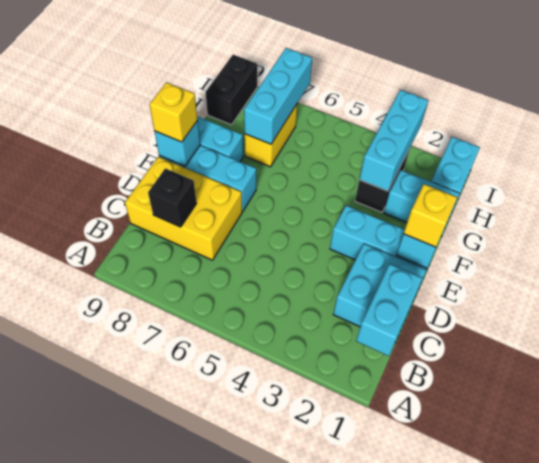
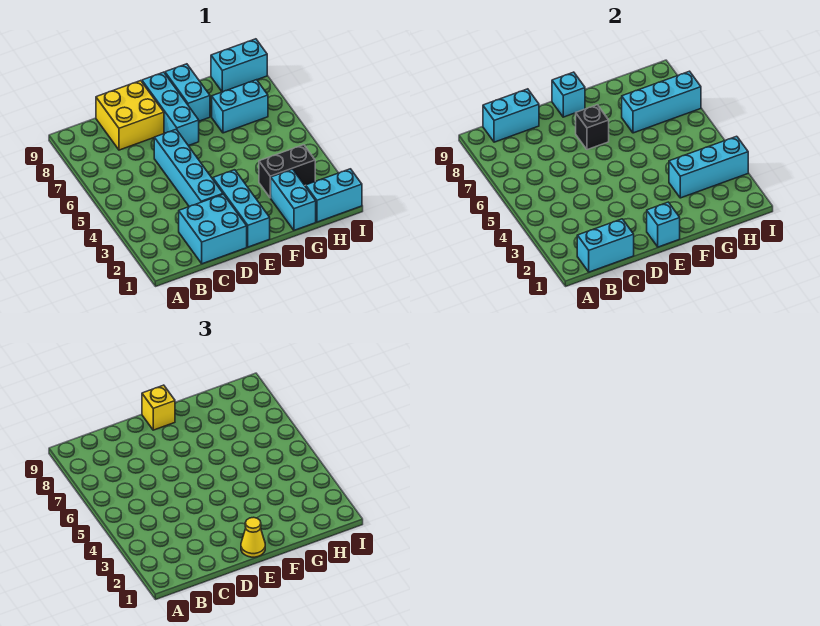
none -> cyan 1x2 brick [483,89,539,142]
yellow 2x3 brick [125,157,242,260] -> yellow 2x2 brick [96,81,164,150]
black 1x1 brick [148,168,197,227] -> black 1x1 brick moved to [576,105,609,150]
none -> cyan 1x4 brick [154,130,223,207]
yellow 1x1 brick [404,184,457,247] -> yellow 1x1 cone [241,517,265,557]
yellow 1x2 brick [245,104,297,167] -> cyan 1x2 brick [212,80,268,133]
black 1x2 brick [206,55,257,125] -> cyan 1x2 brick [211,39,267,92]

